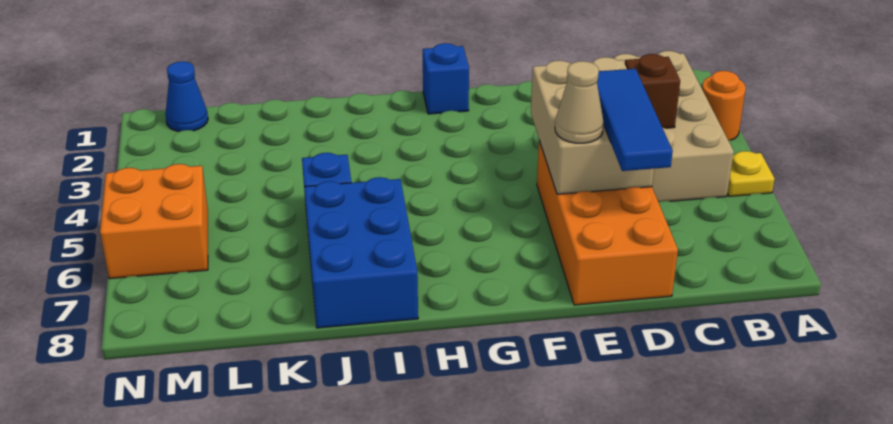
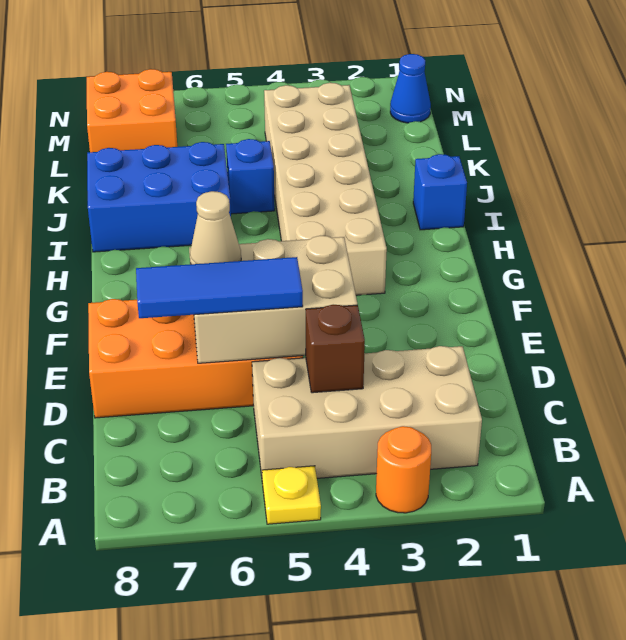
blue 1x1 brick [423,43,469,114] -> blue 1x1 brick moved to [413,154,467,230]
none -> tan 2x6 brick [264,83,387,295]
orange 2x2 brick [100,164,208,279] -> orange 2x2 brick moved to [87,69,177,152]

